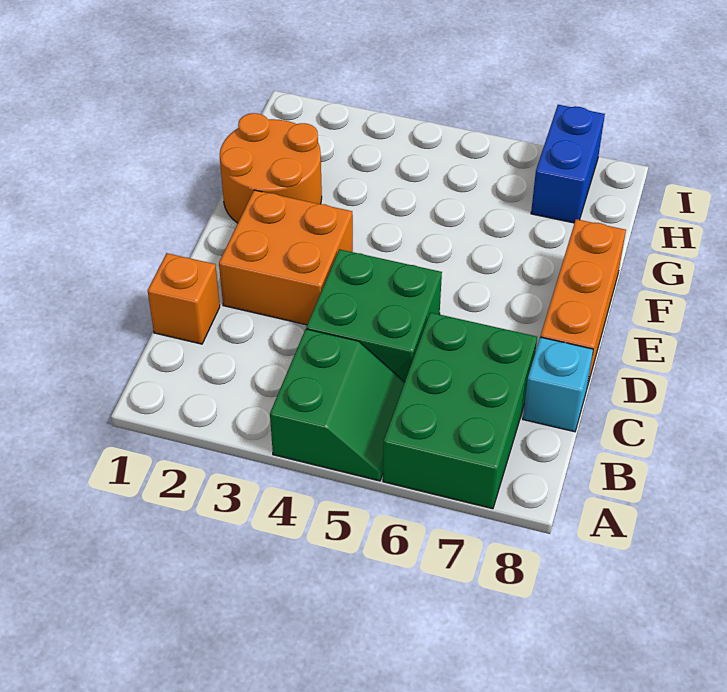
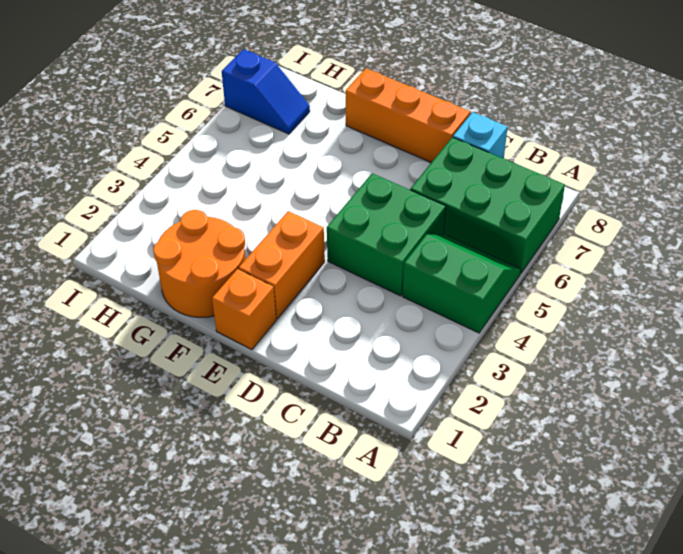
orange 1x1 brick [148,253,220,344] -> orange 1x1 brick moved to [212,269,276,350]
orange 2x2 brick [219,190,353,325] -> orange 1x2 brick [239,211,325,319]
blue 1x2 brick [531,105,605,223] -> blue 1x2 slope [222,49,310,134]

